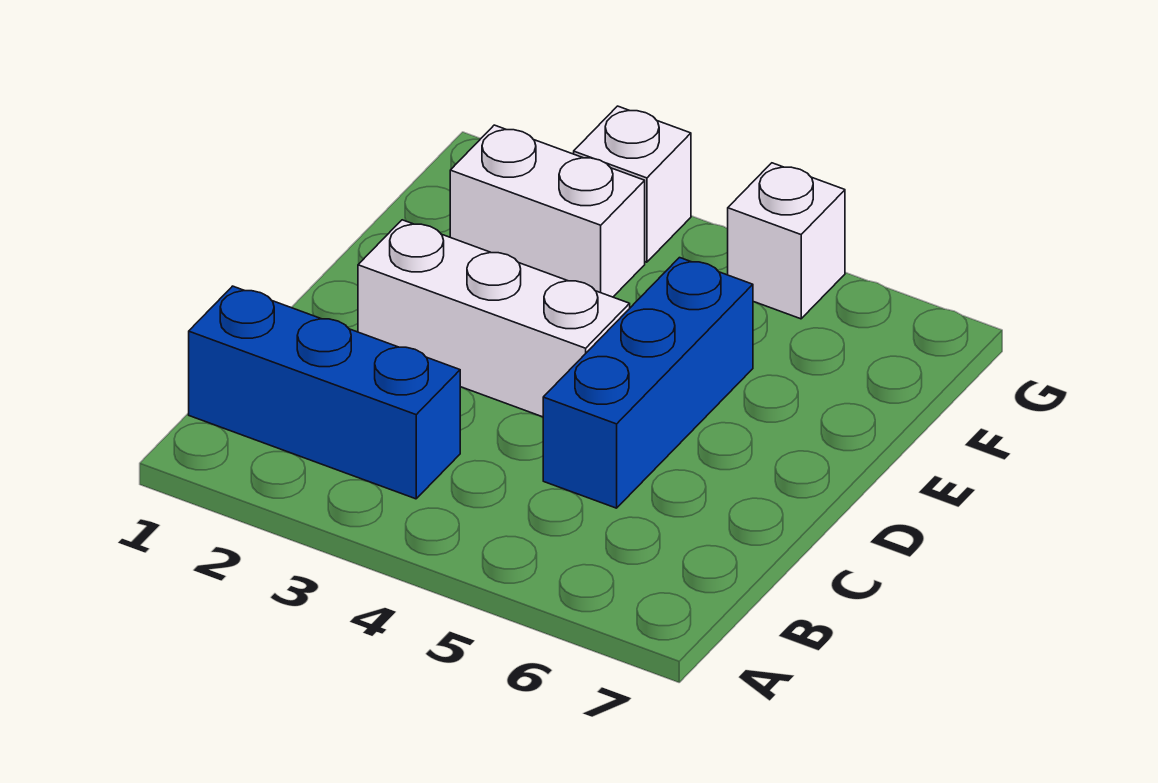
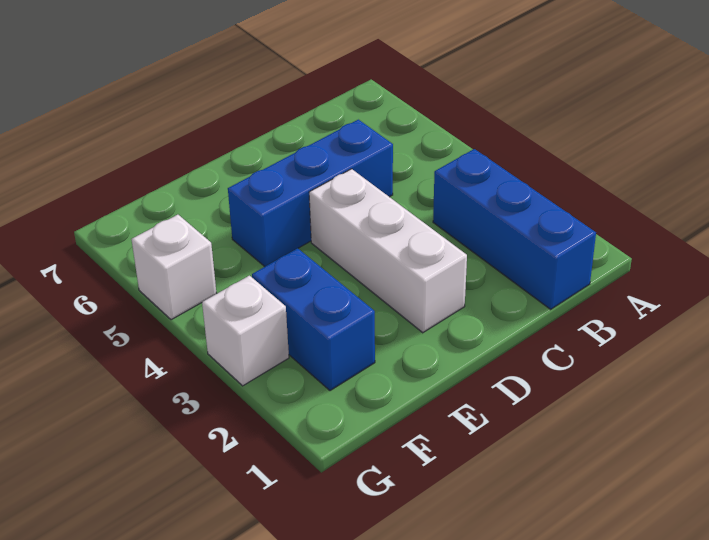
white 1x2 brick [450,125,645,297] -> blue 1x2 brick [252,248,375,391]

